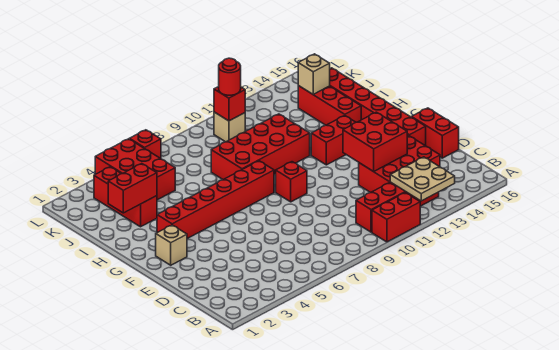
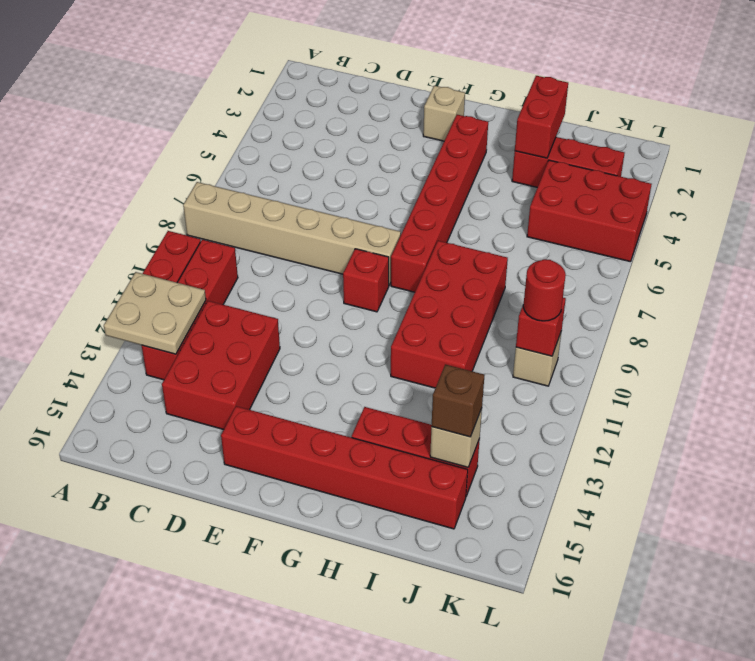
none -> tan 1x6 brick [183,182,401,285]
red 2x2 brick [343,112,407,171] -> none
red 1x2 brick [412,108,459,158] -> none
red 1x2 brick [311,116,356,165] -> none
none -> brown 1x1 brick [432,364,484,437]
red 1x1 brick [130,130,161,158] -> none

